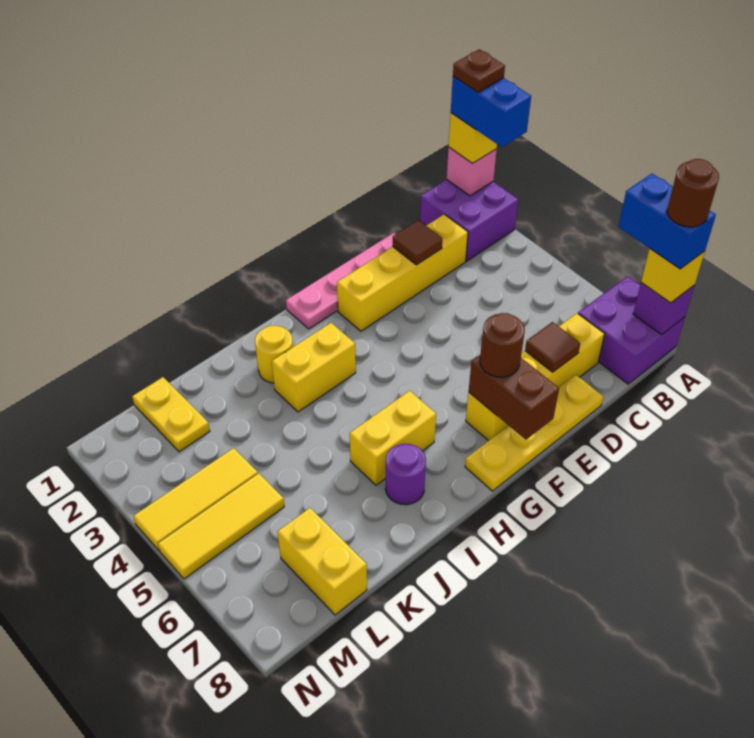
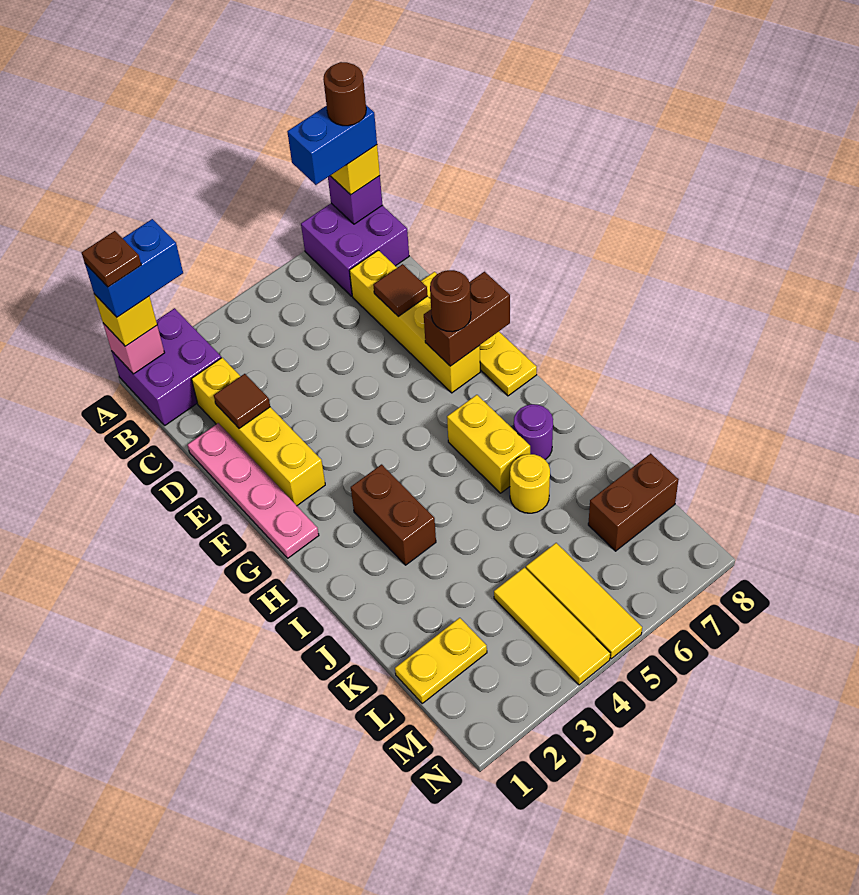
yellow 1x2 brick [272,323,356,412] -> brown 1x2 brick [351,464,436,565]
yellow 1x1 round brick [255,326,293,383] -> yellow 1x1 round brick moved to [510,454,550,513]
yellow 1x2 brick [278,508,367,615] -> brown 1x2 brick [588,453,679,551]

